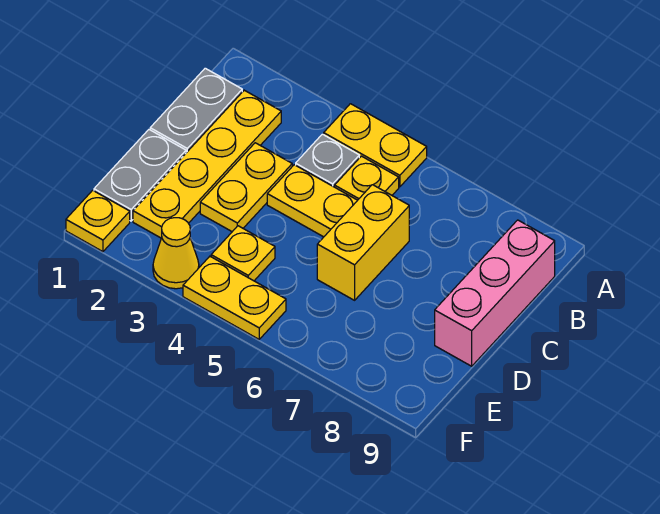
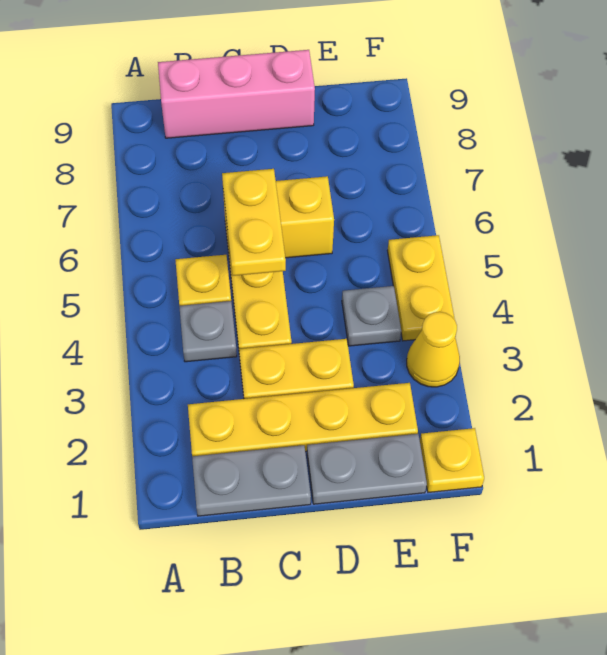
yellow 1x2 plate [324,104,427,187] -> yellow 1x2 plate moved to [222,169,286,276]
yellow 1x1 plate [211,226,275,281] -> grey 1x1 plate [342,286,401,346]

